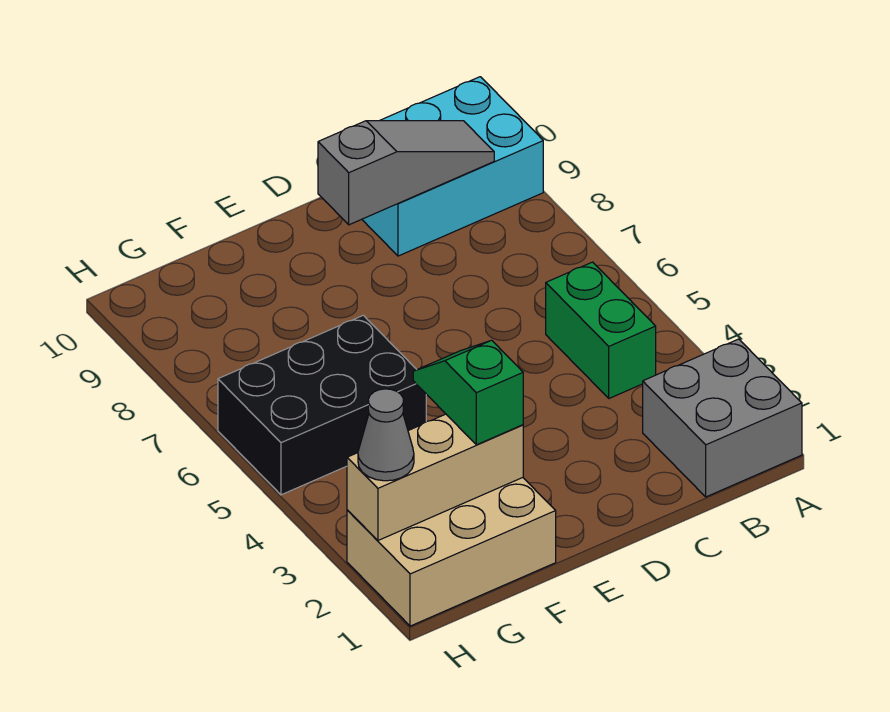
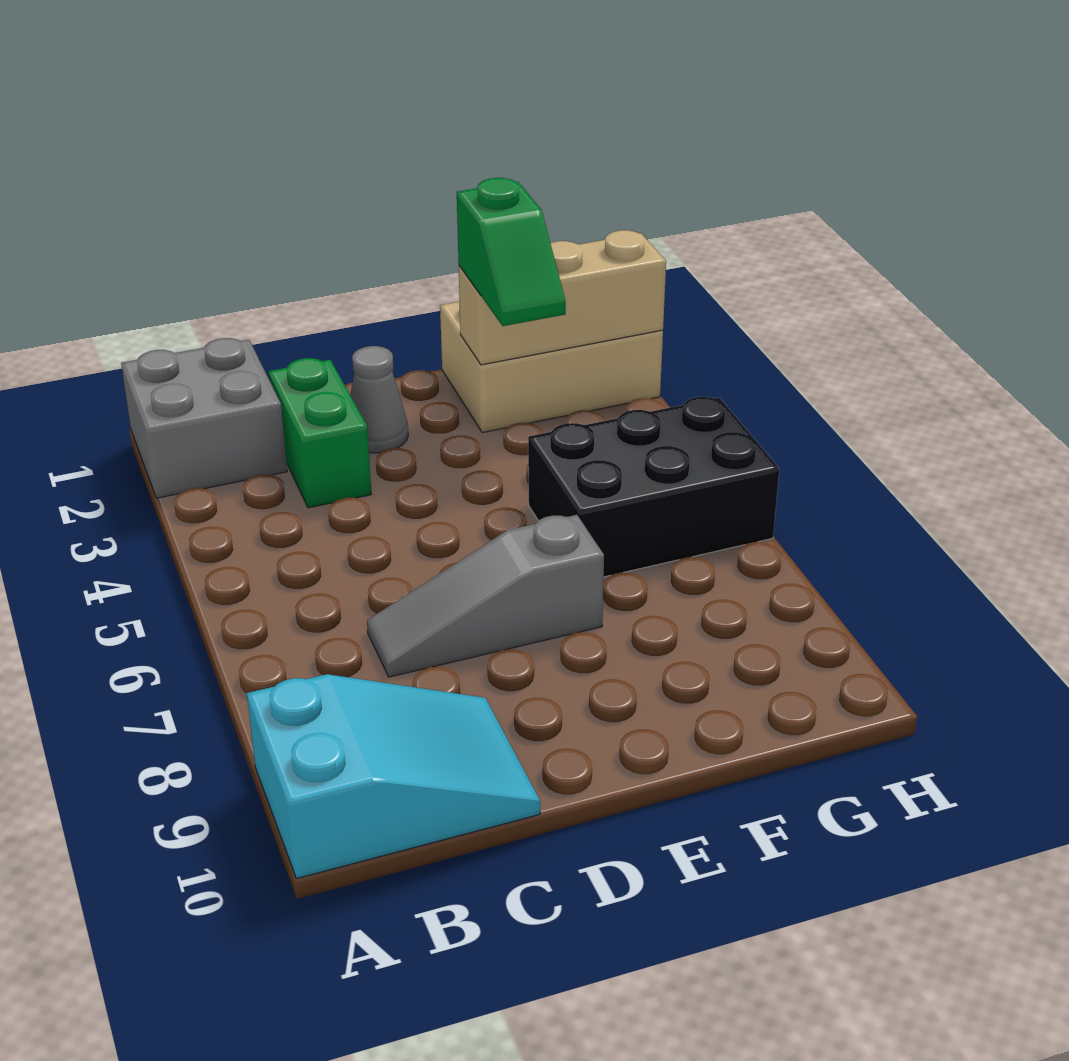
cyan 2x3 brick [362,77,543,256] -> cyan 2x3 slope [247,674,540,879]
green 1x2 brick [546,262,656,398] -> green 1x2 brick moved to [268,358,371,508]
grey 1x3 slope [318,121,494,225] -> grey 1x3 slope moved to [367,515,604,677]
grey 1x1 cone [358,389,414,481] -> grey 1x1 cone moved to [350,346,408,453]

